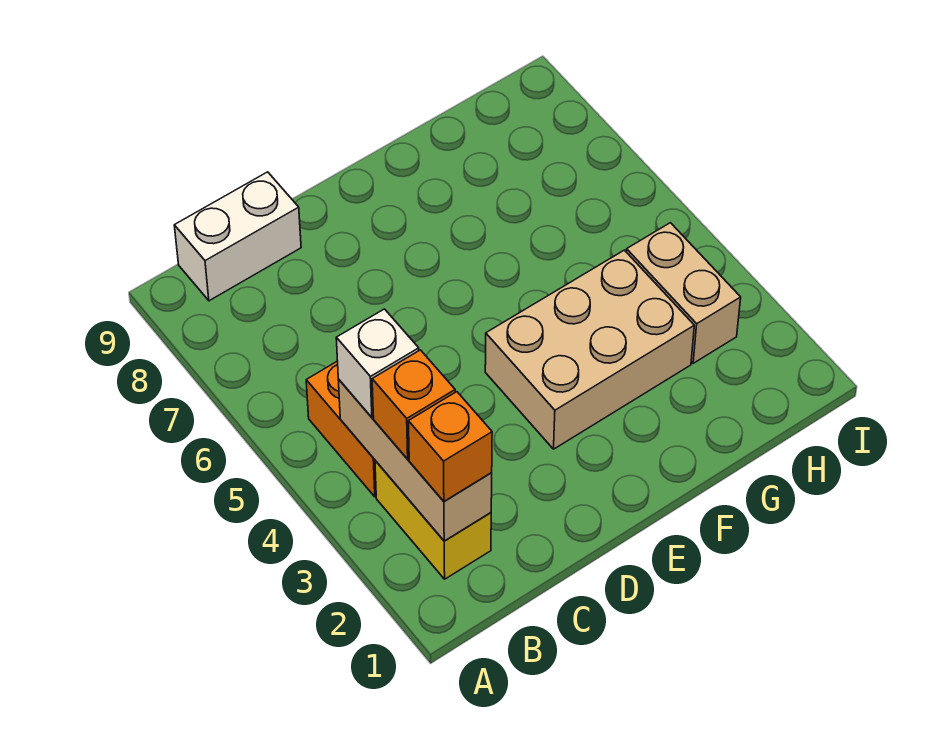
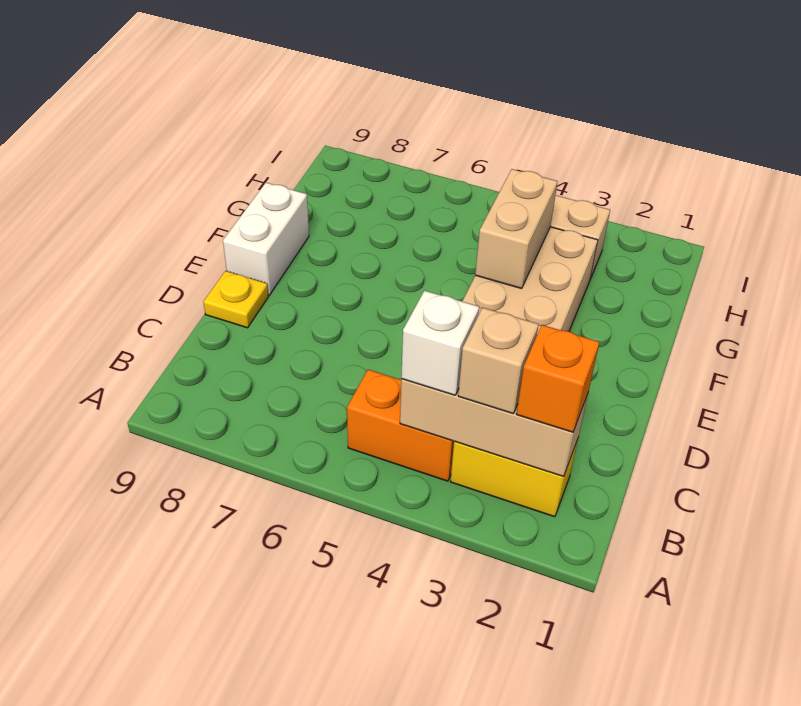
orange 1x1 brick [372,350,455,459] -> tan 1x1 brick [458,307,539,413]
white 1x2 brick [174,172,301,301] -> white 1x2 brick moved to [223,183,309,295]
none -> yellow 1x1 plate [203,271,269,328]
none -> tan 1x2 brick [475,169,558,288]

